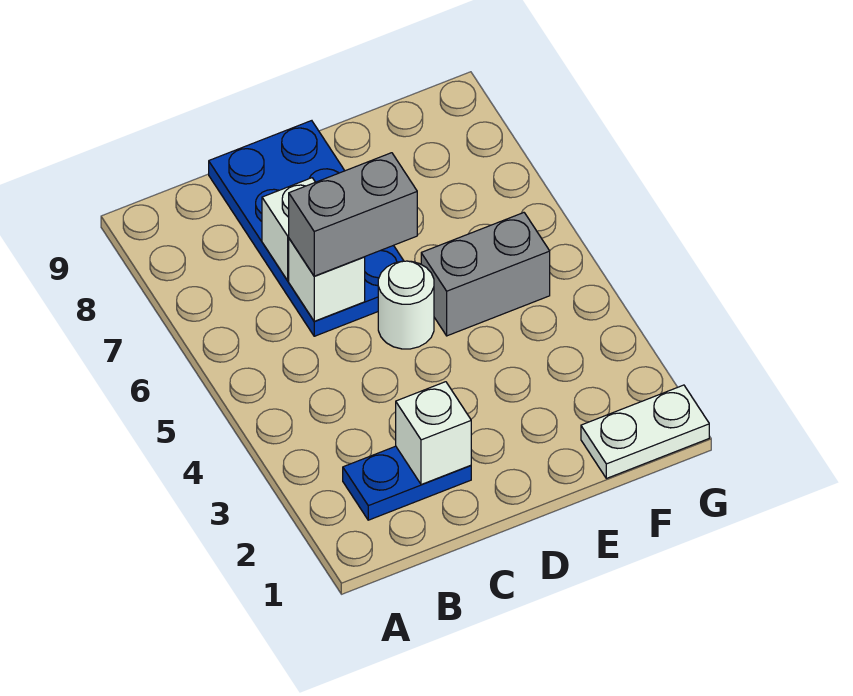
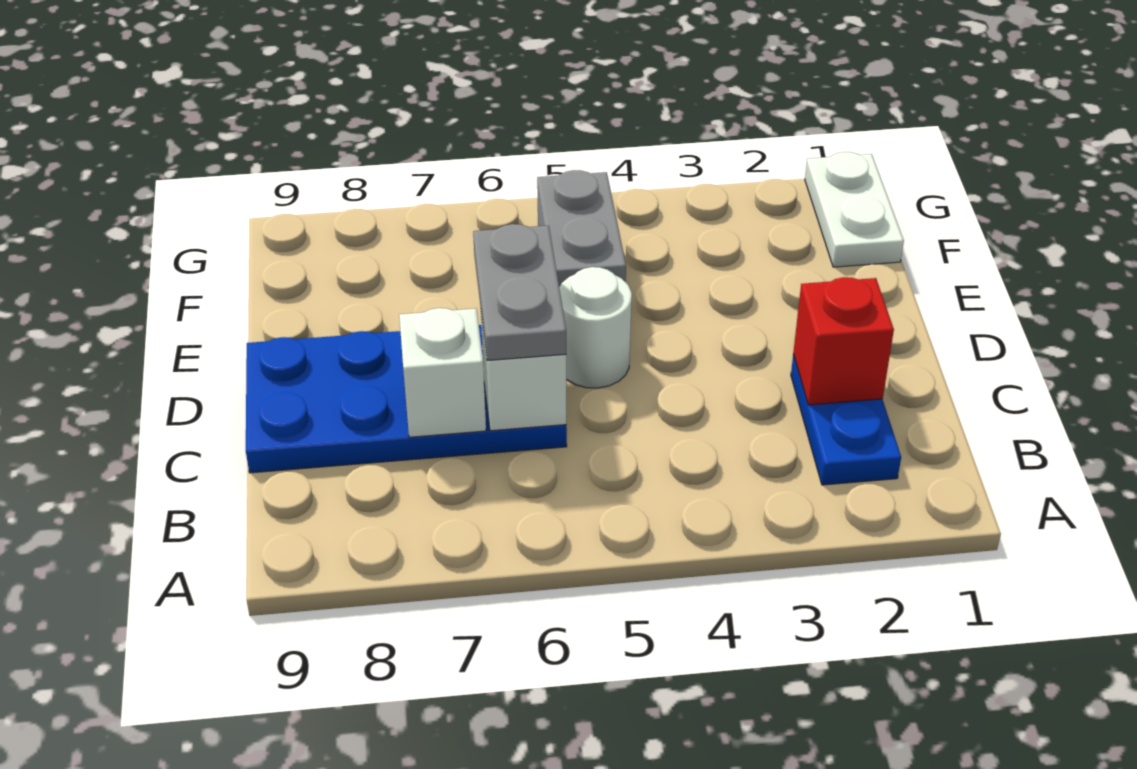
white 1x1 brick [396,382,471,485] -> red 1x1 brick [793,277,894,405]
grey 1x2 brick [289,153,417,276] -> grey 1x2 plate [473,224,566,361]

